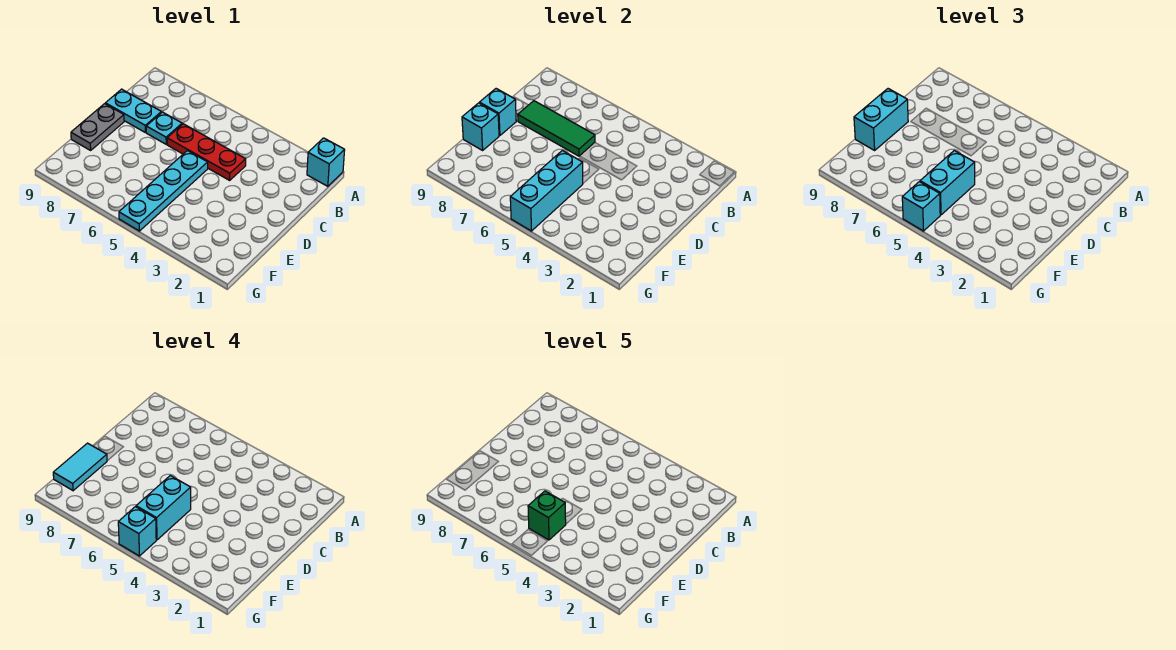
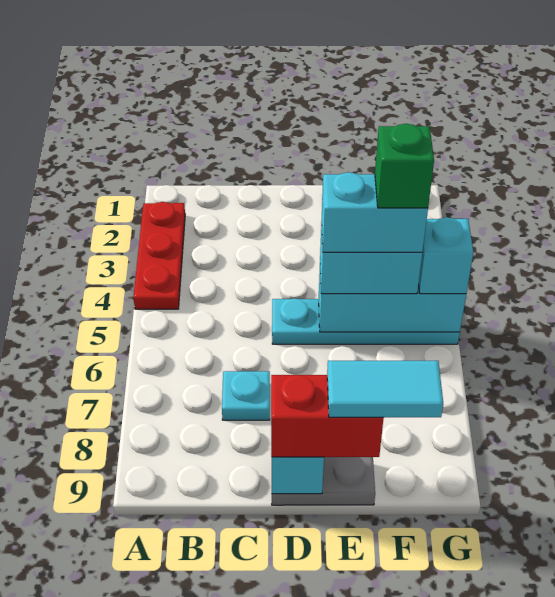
cyan 1x1 brick [307,138,345,186] -> none
red 1x3 plate [167,124,246,180] -> red 1x3 plate moved to [133,202,185,309]
green 1x3 tile [518,101,595,156] -> none
cyan 1x2 plate [105,89,161,133] -> none
cyan 1x2 brick [854,89,908,150] -> red 1x2 brick [271,375,384,457]
cyan 1x1 brick [462,103,499,150] -> none
cyan 1x1 brick [118,507,156,556] -> none

